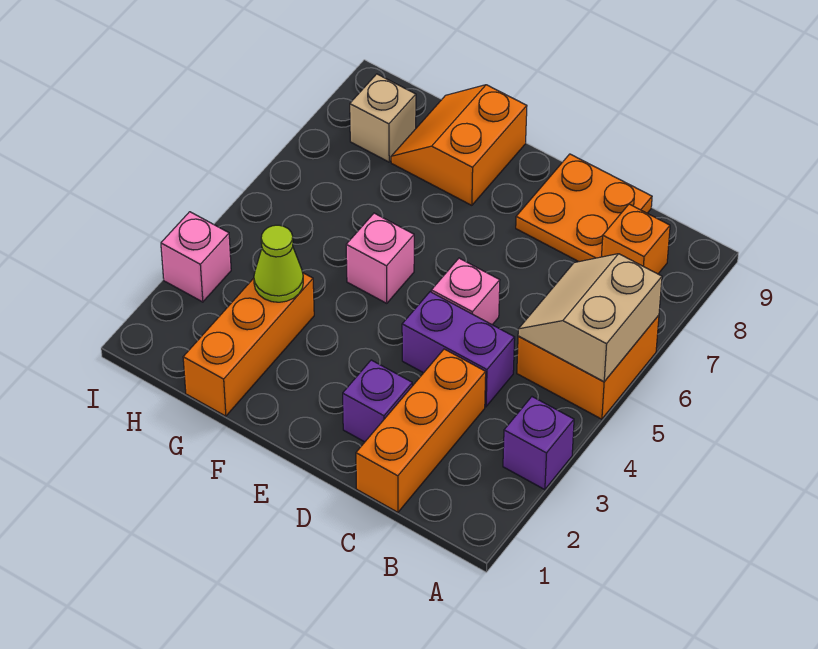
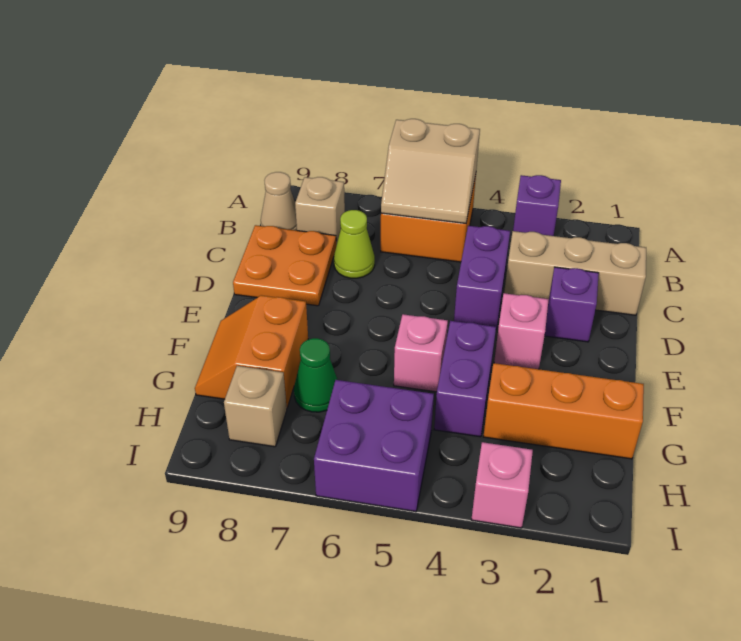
orange 1x1 brick [602,204,670,274] -> tan 1x1 brick [295,177,345,246]
none -> tan 1x1 cone [261,172,297,230]
orange 1x3 brick [356,349,486,512] -> tan 1x3 brick [504,231,646,315]
pink 1x1 brick [431,258,500,325] -> pink 1x1 brick moved to [494,293,549,369]
none -> purple 1x2 brick [434,321,496,437]
orange 2x2 slope [391,85,527,205] -> orange 2x2 slope turned to [195,295,308,408]
lime 1x1 cone [254,225,303,302] -> lime 1x1 cone moved to [334,210,375,278]
none -> green 1x1 cone [294,338,337,412]
none -> purple 2x2 brick [314,380,434,512]

